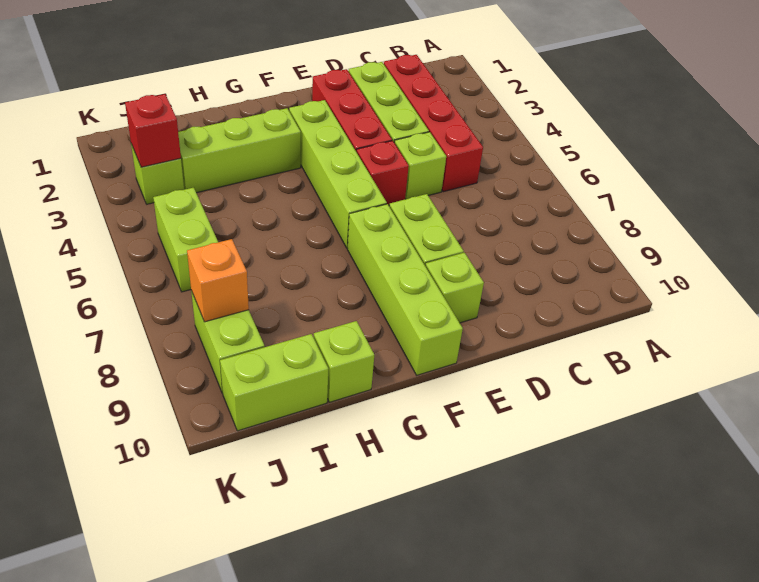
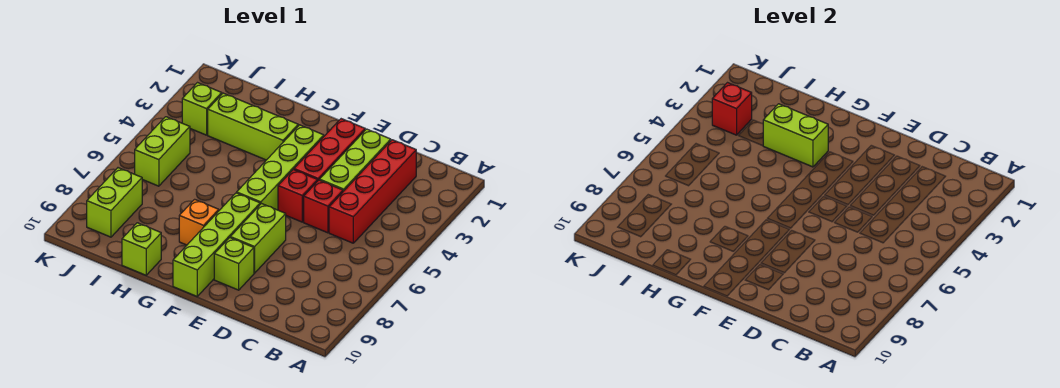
lime 1x1 brick [394,132,446,199] -> red 1x1 brick [304,180,343,233]
lime 1x2 brick [220,334,328,431] -> lime 1x2 brick moved to [763,104,828,167]
orange 1x1 brick [187,239,249,322] -> orange 1x1 brick moved to [179,199,219,245]

